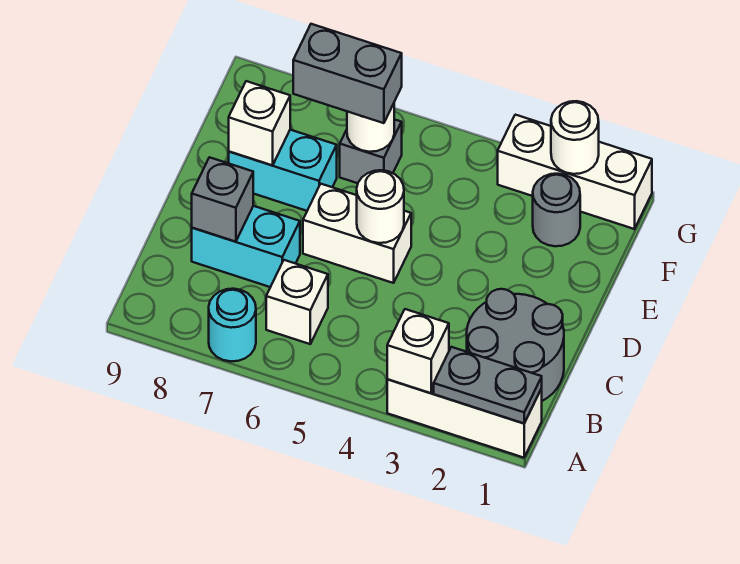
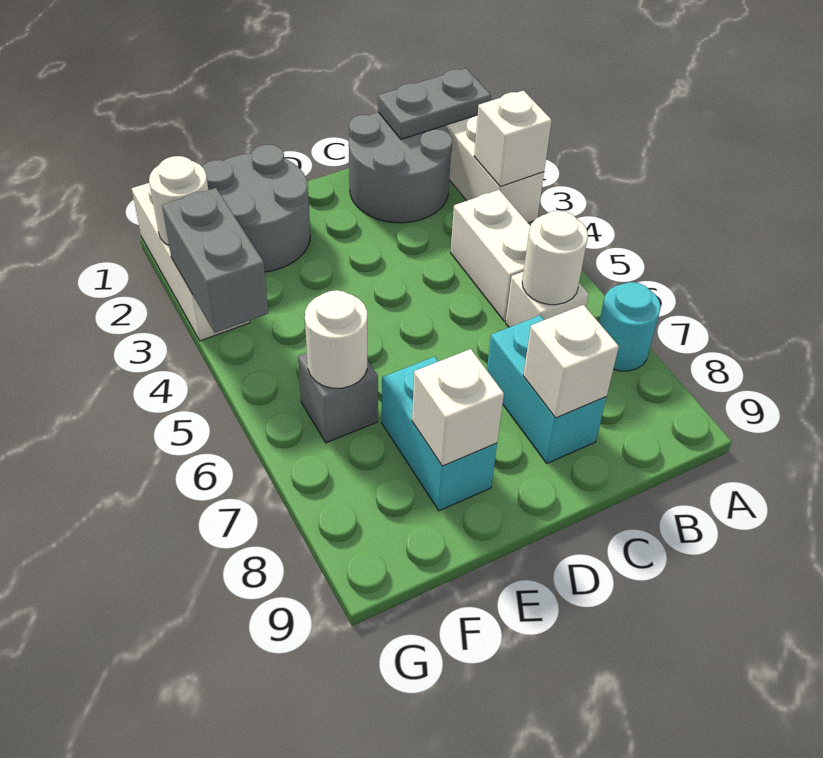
grey 1x2 plate [434,347,542,423] -> grey 1x2 plate turned to [378,68,491,139]
grey 1x1 brick [192,157,253,242] -> white 1x1 brick [523,305,619,418]
white 1x2 brick [303,184,411,283] -> white 1x2 brick moved to [451,190,530,321]
white 1x1 round brick [357,170,404,243] -> white 1x1 round brick moved to [522,211,588,305]
grey 1x1 round brick [533,174,580,246] -> grey 2x2 round brick [202,145,310,272]
grey 1x2 brick [293,24,402,123] -> grey 1x2 brick moved to [162,188,268,333]

